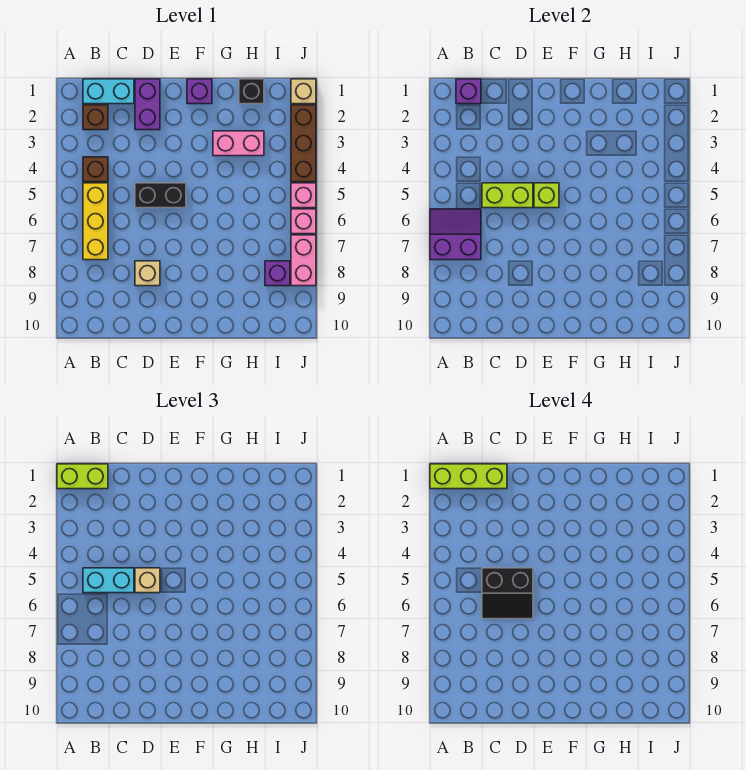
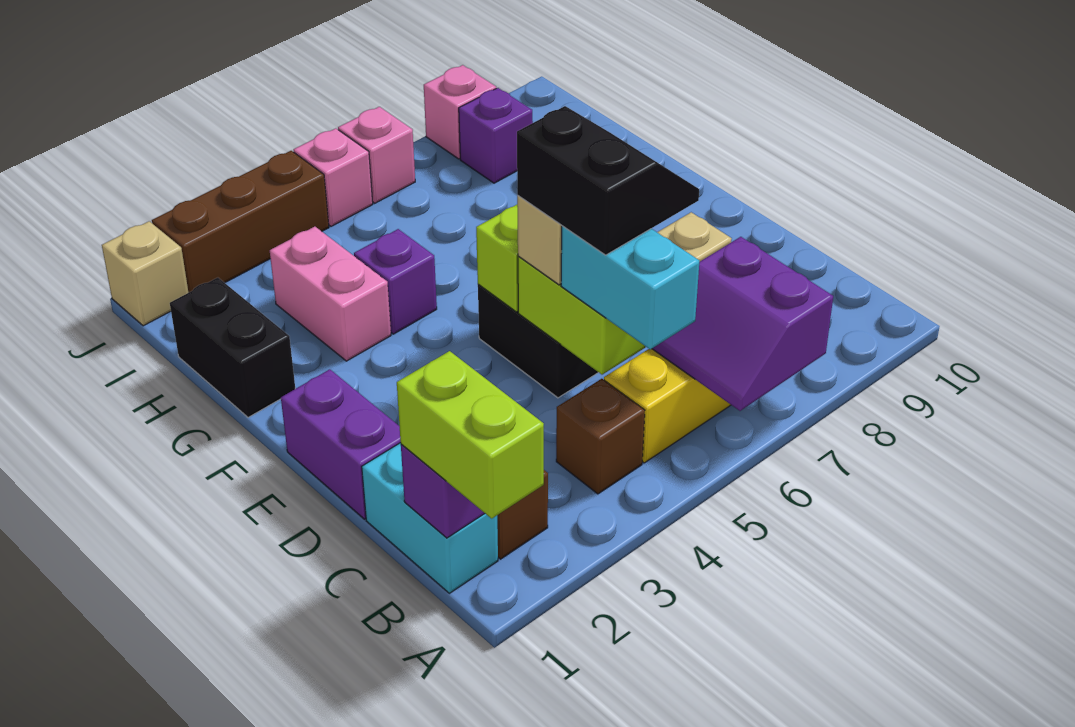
lime 1x3 brick [430,464,507,489] -> none
purple 1x2 brick [135,79,160,130] -> purple 1x2 brick turned to [281,369,401,519]
purple 1x1 brick [187,79,212,104] -> purple 1x1 brick moved to [354,229,437,334]
black 1x1 brick [239,79,264,104] -> black 1x2 brick [170,278,295,417]
pink 1x2 brick [291,235,316,286] -> pink 1x1 brick [424,65,496,159]

